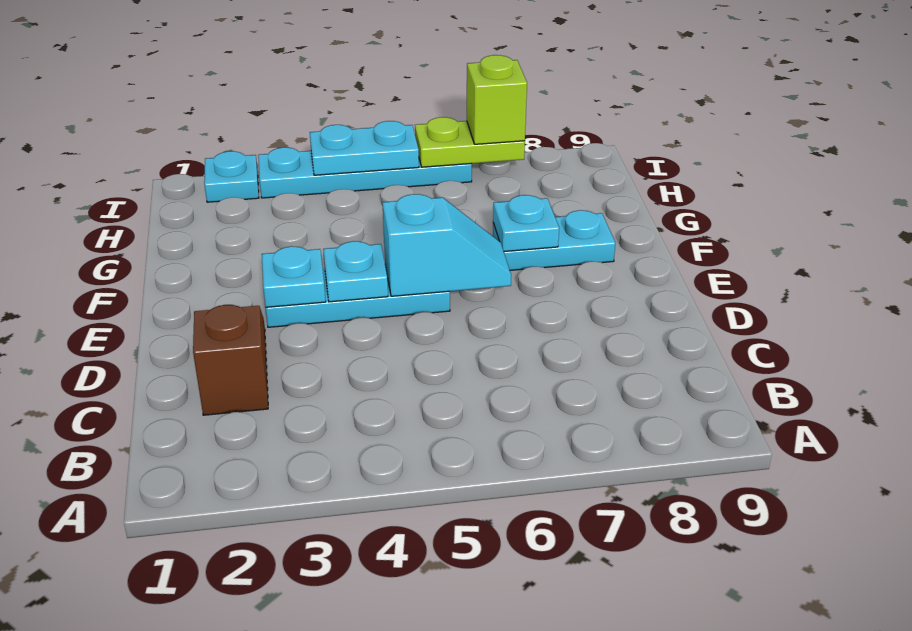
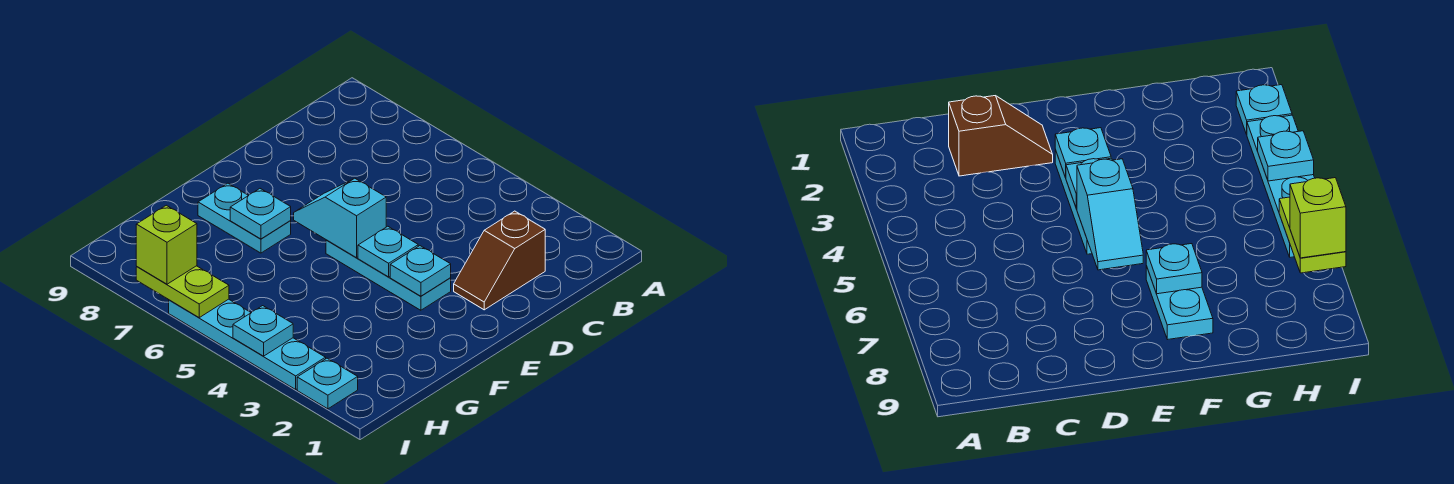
cyan 1x2 plate [310,121,419,175] -> cyan 1x1 plate [233,306,293,356]

